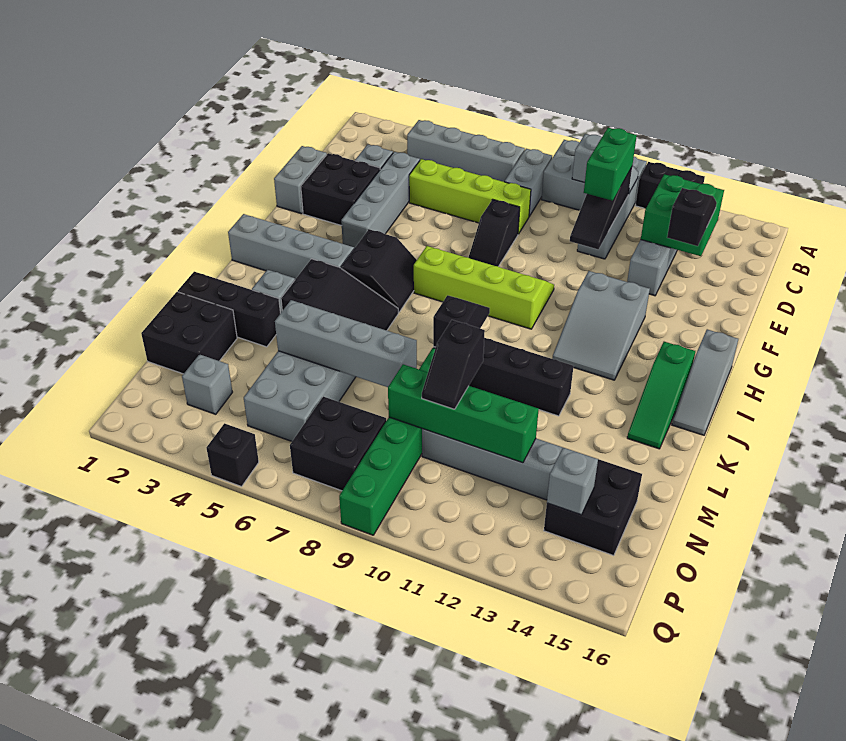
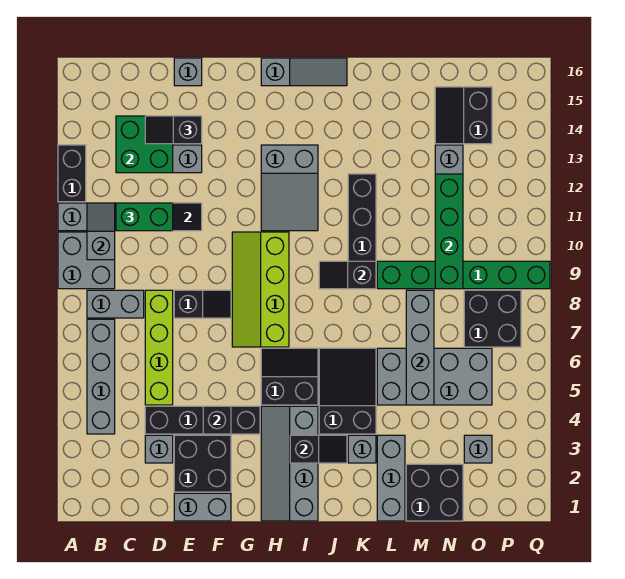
grey 1x4 brick [341,152,420,247] -> black 1x4 brick [145,406,260,434]
grey 2x3 slope [552,271,650,380] -> grey 2x3 slope turned to [261,145,318,231]
green 1x3 slope [627,342,695,449] -> none
black 1x3 brick [178,272,280,347] -> grey 1x3 brick [377,435,405,521]
black 1x2 slope [422,320,485,409] -> black 1x2 slope moved to [290,435,347,463]
black 2x2 brick [544,459,642,556] -> black 2x2 slope [435,87,492,144]
grey 1x1 brick [547,448,598,515] -> grey 1x1 brick moved to [174,58,202,86]
black 1x1 brick [207,423,259,487] -> black 1x1 brick moved to [203,406,231,434]

